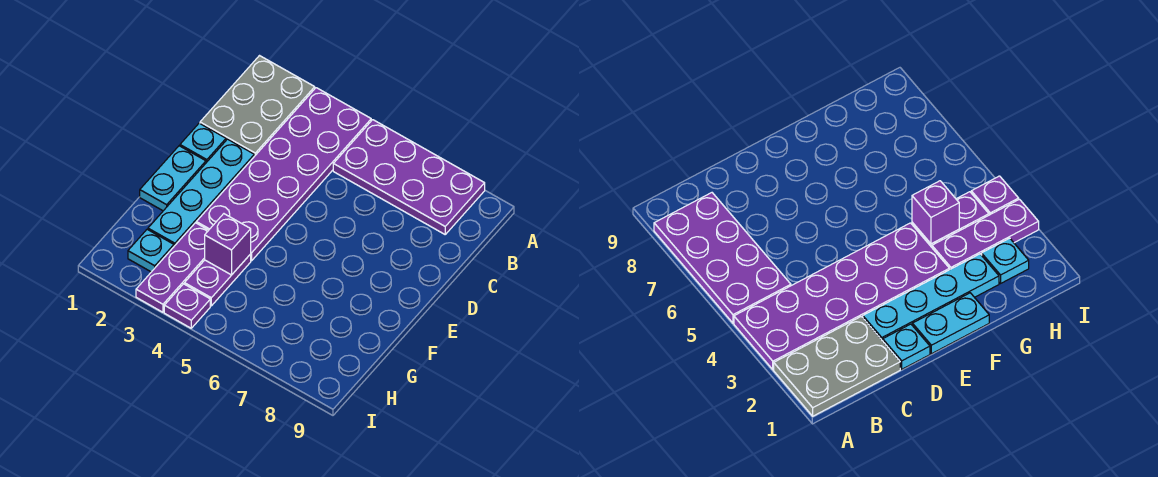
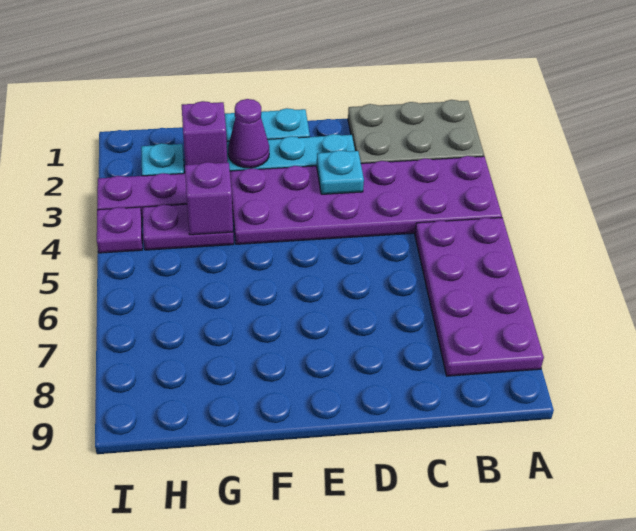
cyan 1x1 plate [180,123,226,163] -> cyan 1x1 plate moved to [317,150,364,194]
none -> purple 1x1 cone [228,99,269,168]
none -> purple 1x1 brick [182,101,227,165]

